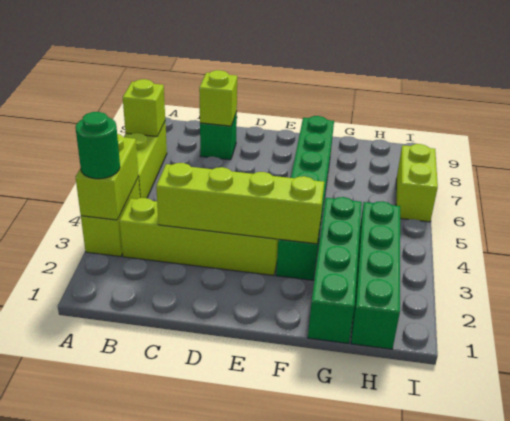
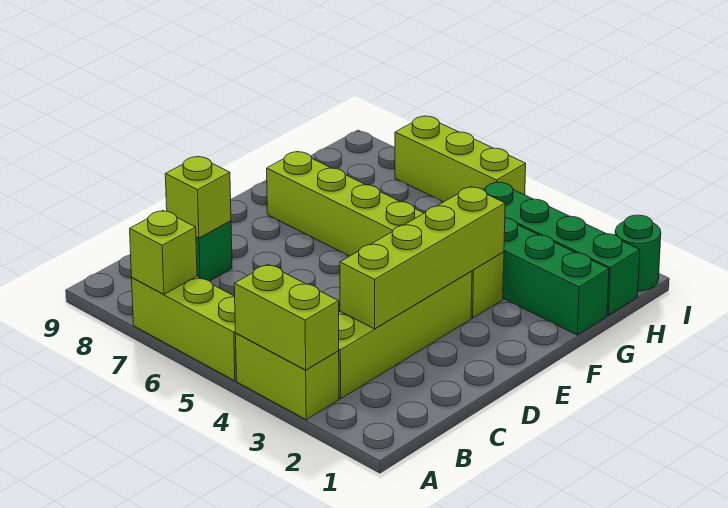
green 1x1 round brick [75,112,120,179] -> green 1x1 round brick moved to [615,215,661,291]
green 1x6 brick [276,116,334,280] -> lime 1x6 brick [267,151,504,318]
lime 1x2 brick [396,144,438,222] -> lime 1x3 brick [395,116,526,202]

